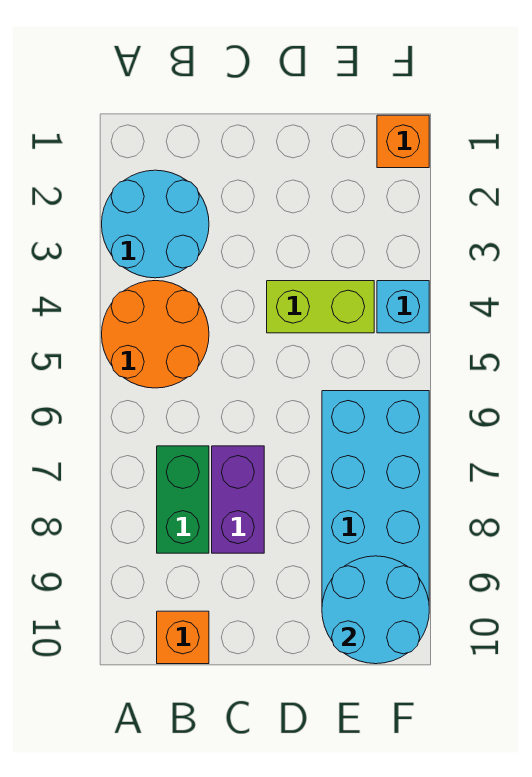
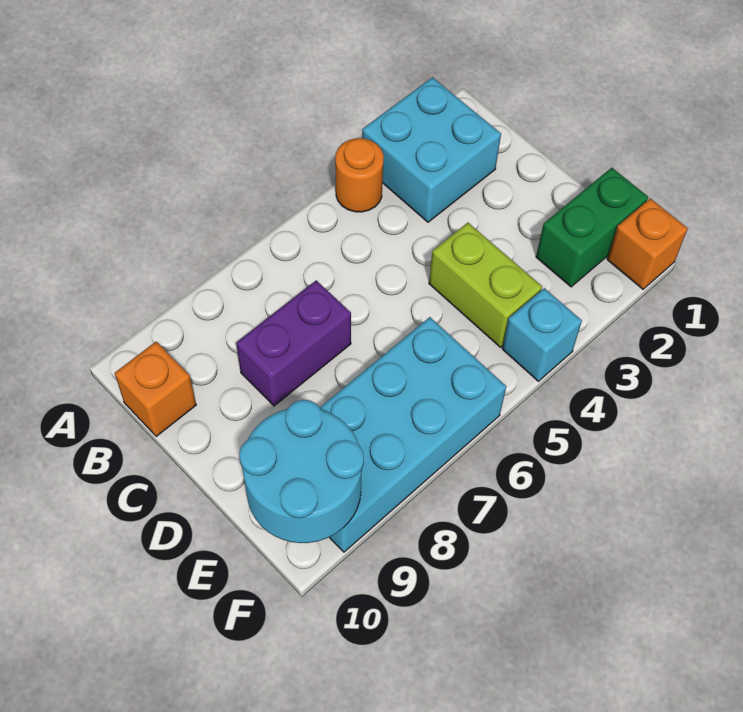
cyan 2x2 round brick [102,170,209,278] -> cyan 2x2 brick [362,77,501,222]
orange 2x2 round brick [102,281,209,388] -> orange 1x1 round brick [335,138,384,212]
green 1x2 brick [157,446,209,553] -> green 1x2 brick moved to [536,168,648,287]

